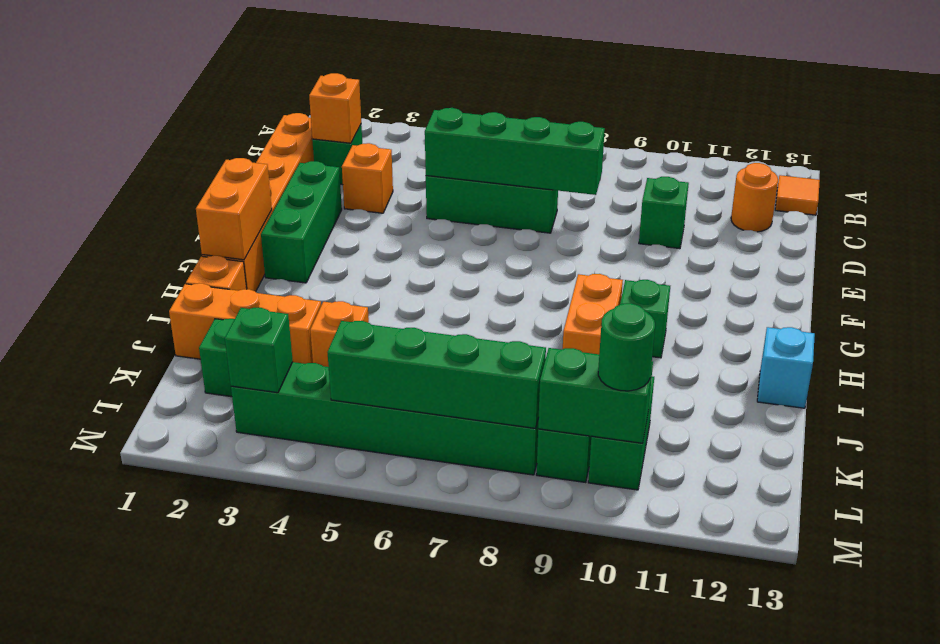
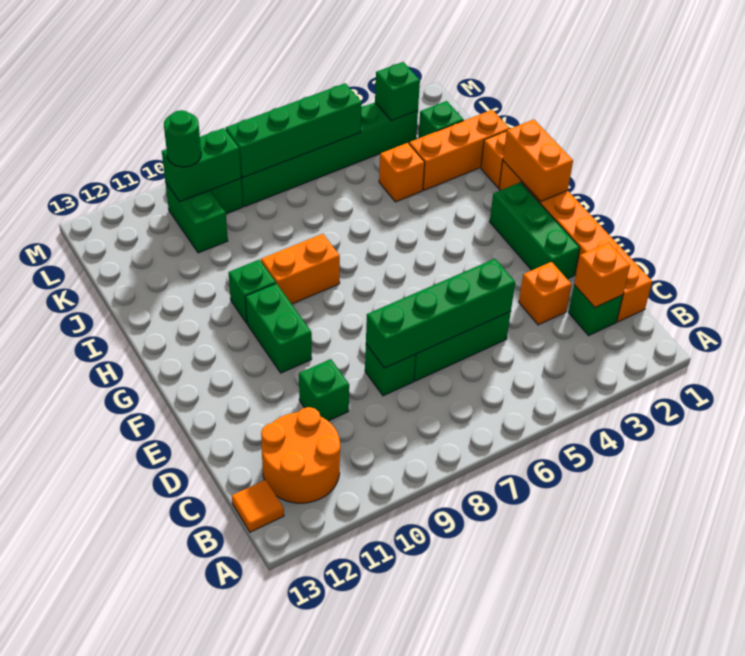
orange 1x1 round brick [731,163,778,232] -> orange 2x2 round brick [261,407,340,503]
none -> green 1x1 brick [365,344,416,396]
none -> green 1x2 brick [245,283,312,373]
orange 1x2 brick [563,274,623,354] -> orange 1x2 brick turned to [261,234,340,304]
cyan 1x1 brick [757,327,815,408] -> none

